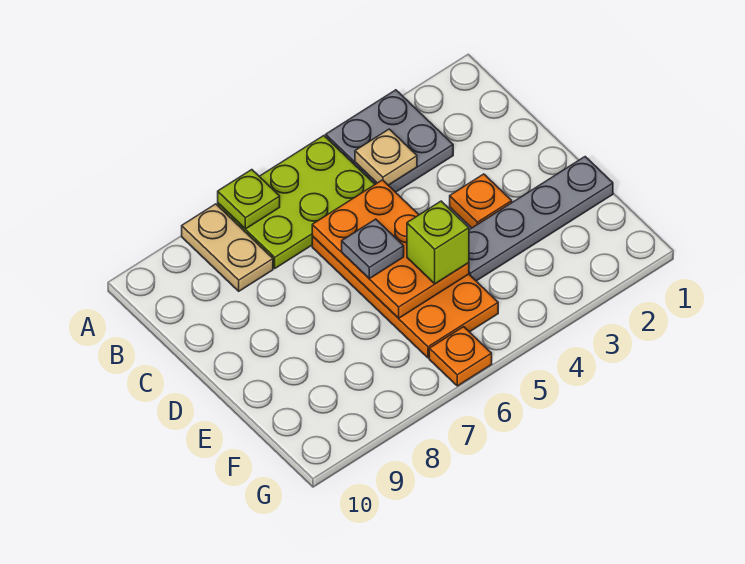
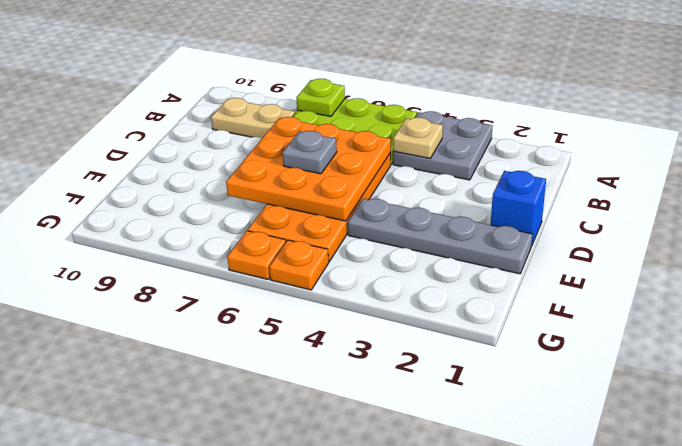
tan 1x2 plate [182,204,273,291] -> tan 1x2 plate turned to [211,98,295,138]
orange 2x3 plate [312,180,469,318] -> orange 3x3 plate [226,117,391,221]
none -> blue 1x1 brick [491,171,546,246]
orange 1x1 plate [450,174,512,228] -> orange 1x1 plate moved to [269,240,329,290]
lime 1x1 brick [407,201,469,284] -> none

